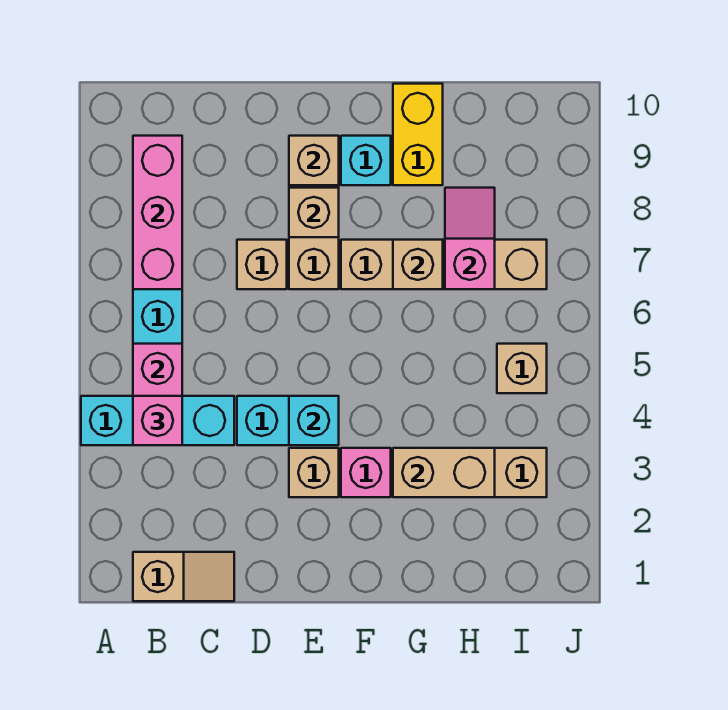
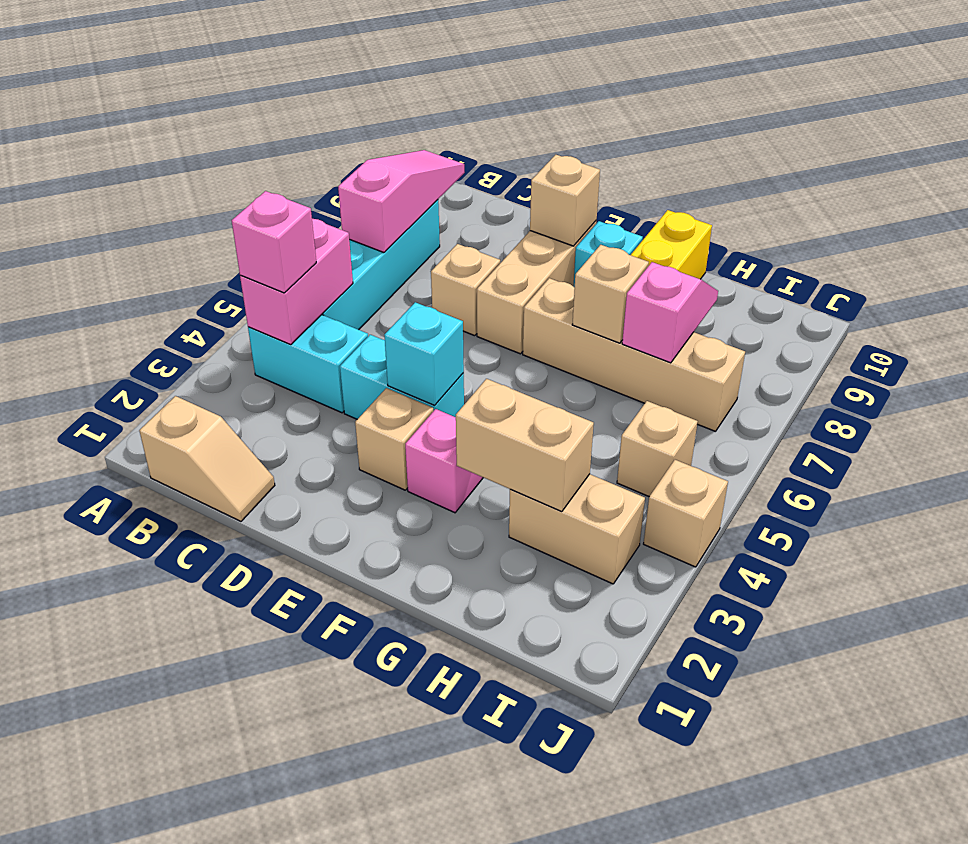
cyan 1x3 brick [81,396,234,445] -> cyan 1x2 brick [248,315,368,413]
pink 1x3 brick [133,136,182,289] -> pink 1x3 slope [338,150,465,253]
tan 1x1 brick [289,188,339,237] -> tan 1x1 brick moved to [644,460,728,567]

